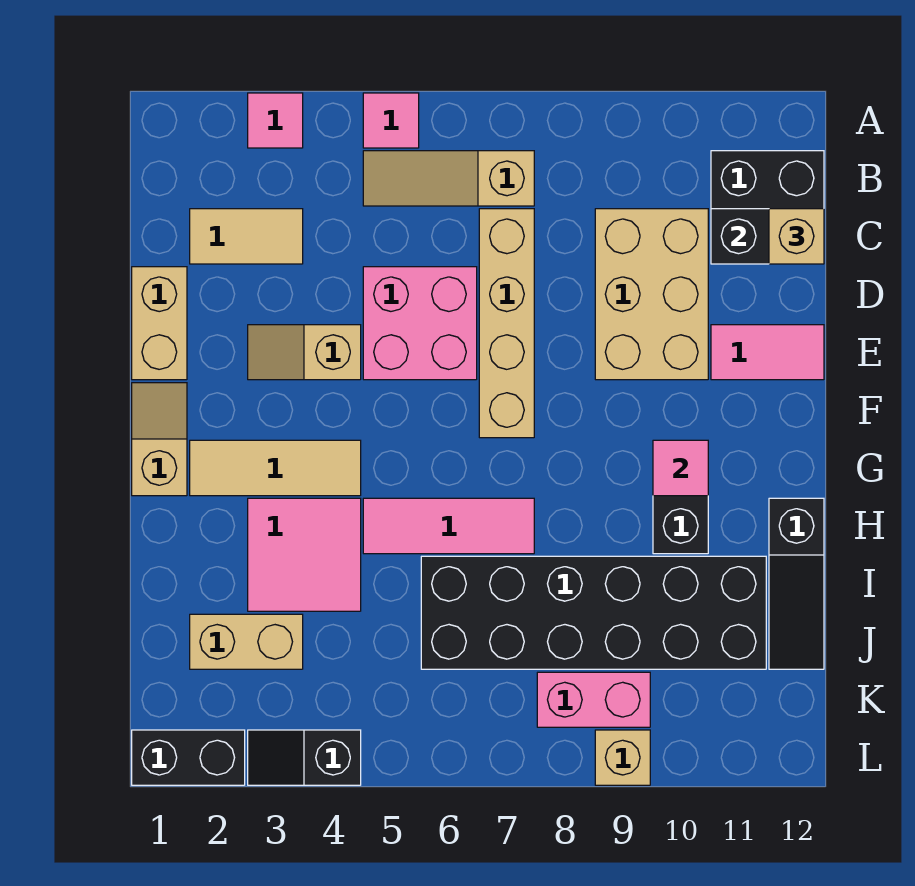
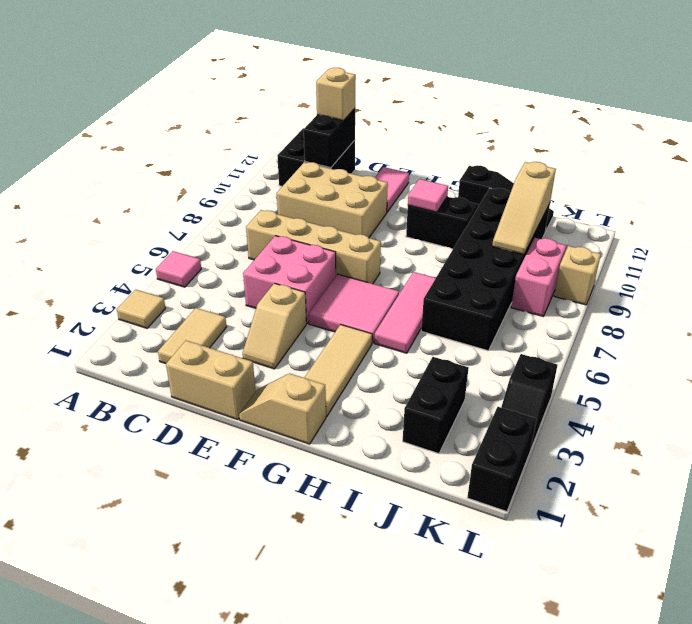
pink 1x1 tile [248,93,303,148] -> tan 1x1 tile [117,290,166,328]
tan 1x3 slope [363,151,534,206] -> tan 1x3 slope moved to [492,162,556,255]
pink 2x2 tile [248,498,361,611] -> pink 2x2 tile moved to [308,274,399,343]
tan 1x2 brick [190,614,303,669] -> black 1x2 brick [403,357,469,454]

